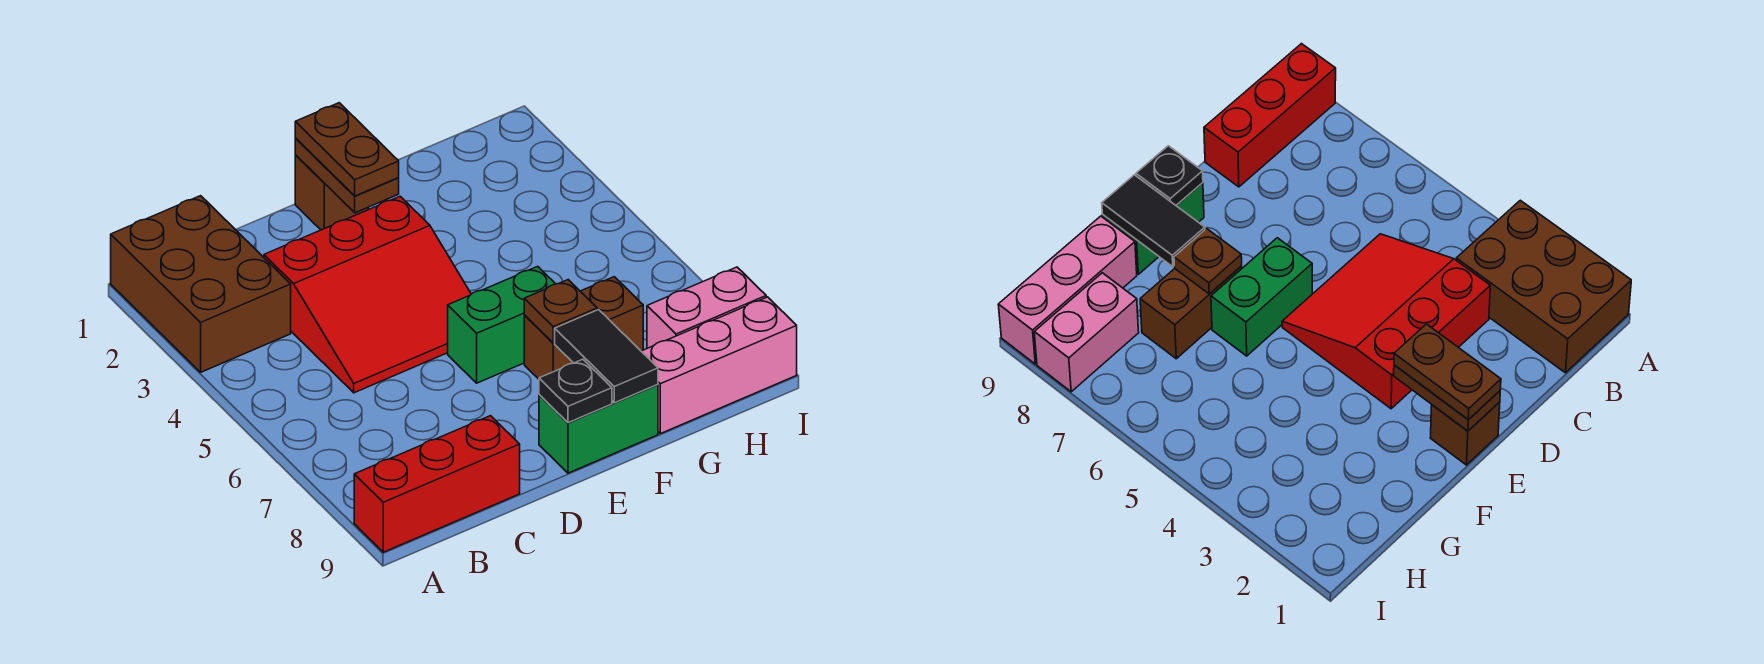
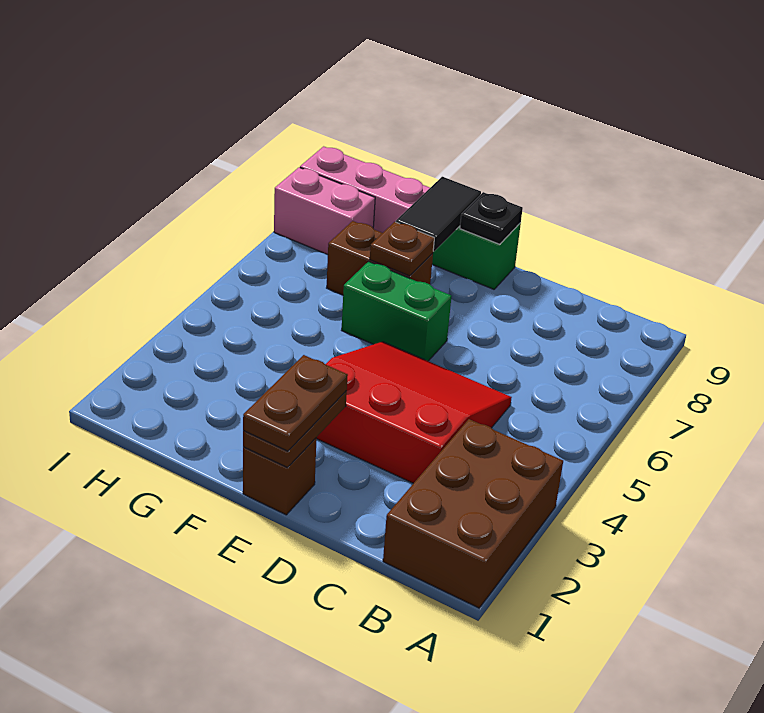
red 1x3 brick [354,416,520,552] -> none

